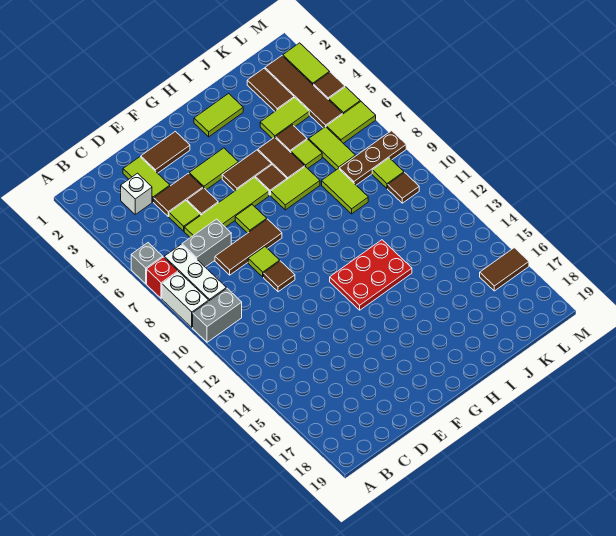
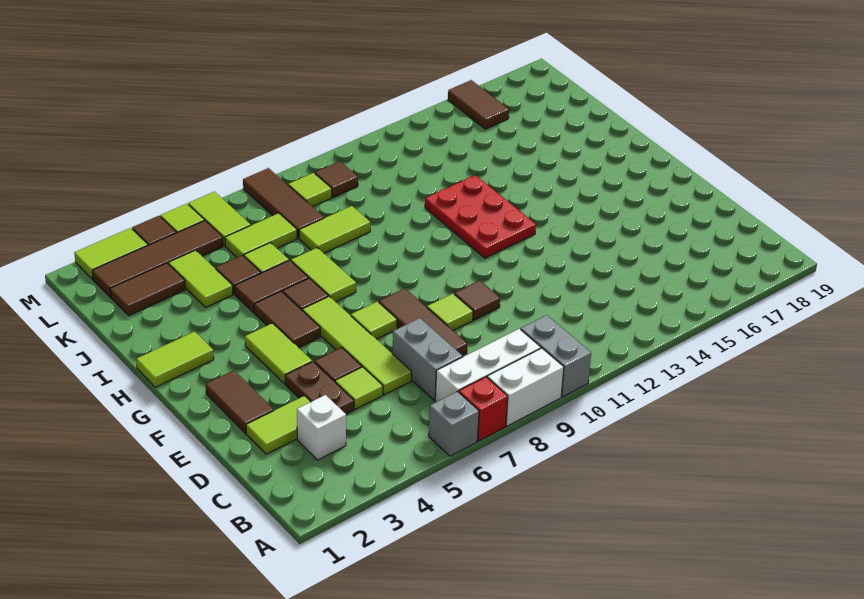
brown 1x2 tile [154,173,203,217] -> brown 1x2 plate [285,362,354,414]
lime 1x2 tile [194,93,243,137] -> lime 1x2 tile turned to [136,332,214,387]
brown 1x3 plate [339,131,406,185] -> brown 1x3 tile [243,168,324,238]

